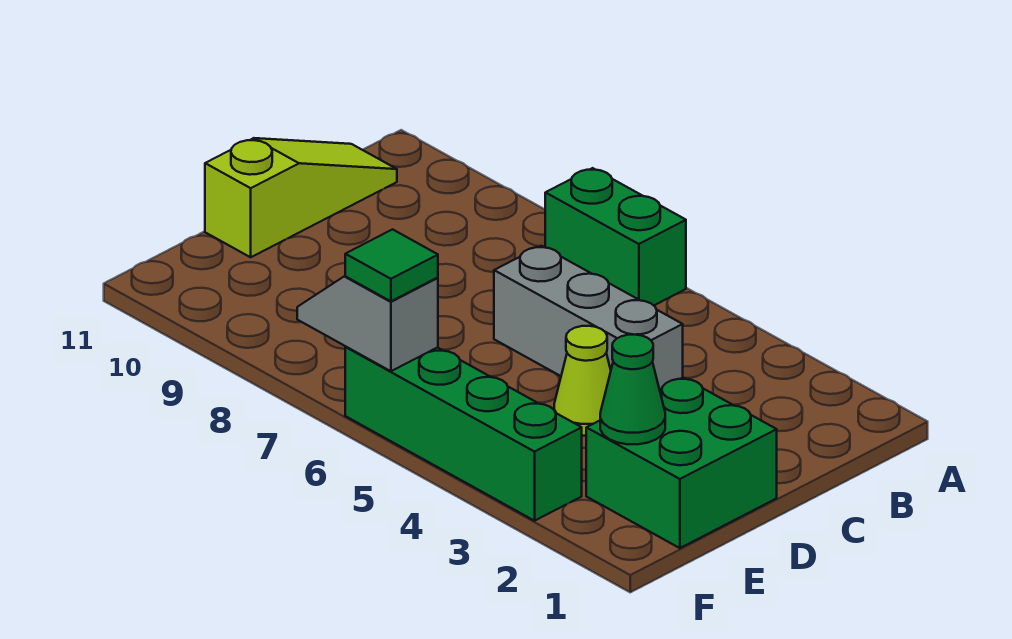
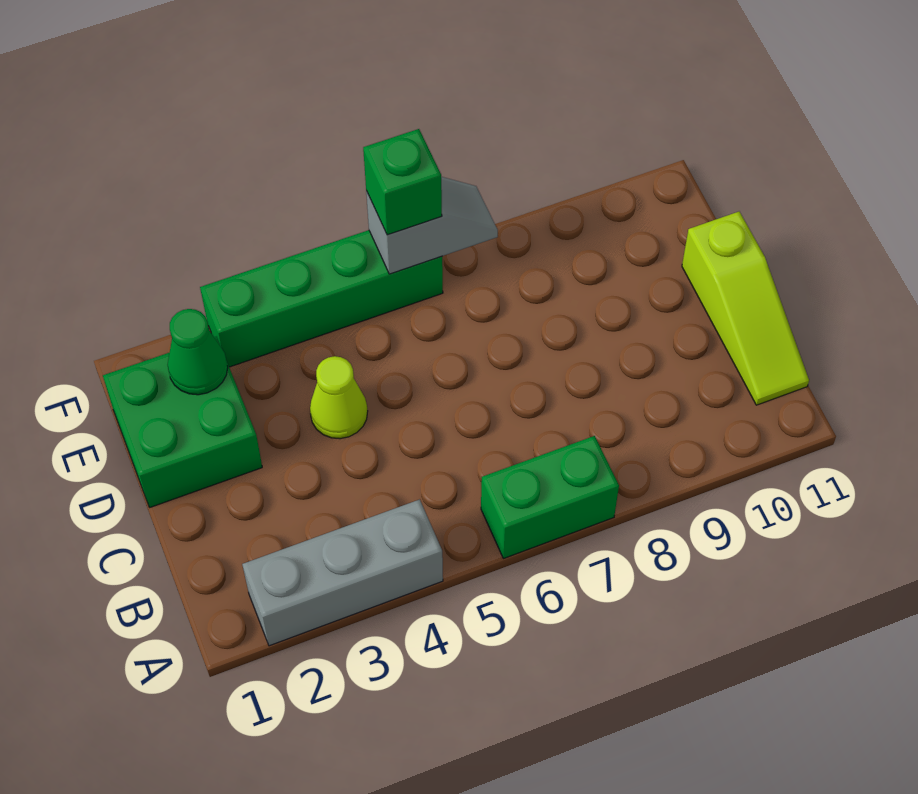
grey 1x3 brick [494,246,683,389] -> grey 1x3 brick moved to [242,499,443,646]
green 1x1 tile [345,229,438,301] -> green 1x1 brick [363,129,442,235]

